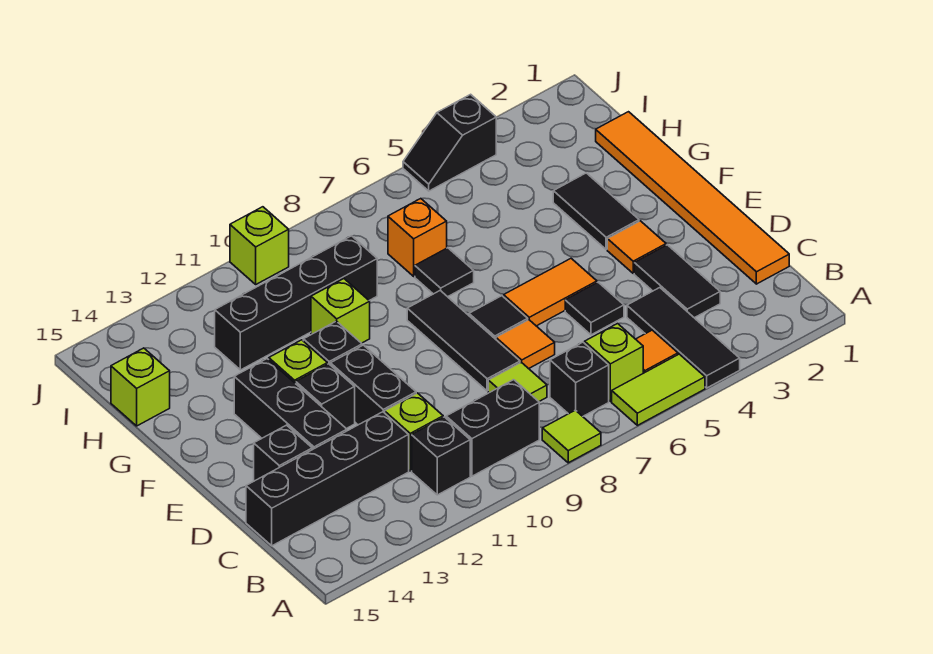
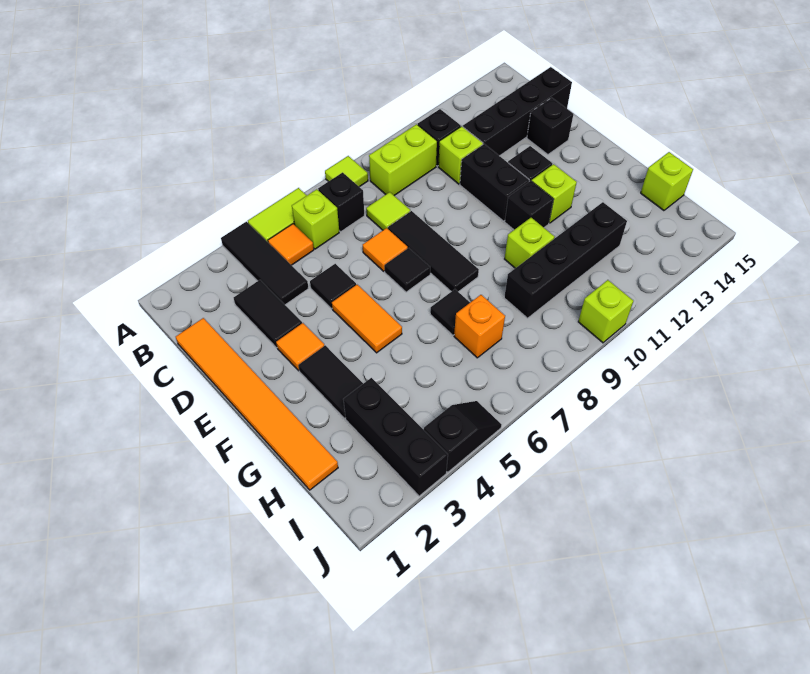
black 1x2 brick [446,380,539,476] -> lime 1x2 brick [369,124,437,195]
black 1x3 brick [234,359,347,450] -> black 1x3 brick moved to [343,378,448,496]
orange 1x2 tile [504,258,597,326] -> orange 1x2 tile turned to [332,285,402,353]

